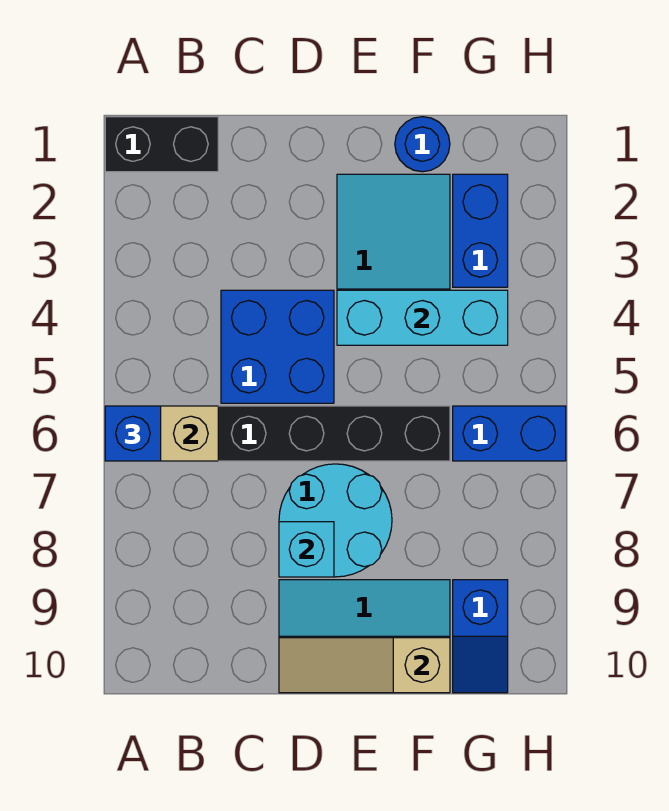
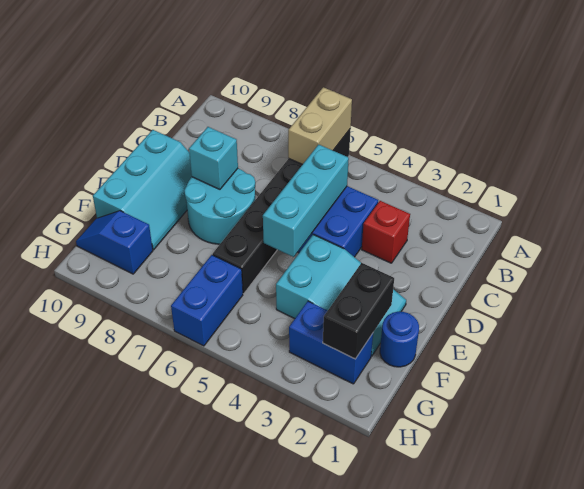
black 1x2 brick [105,117,218,172] -> black 1x2 brick moved to [323,263,394,359]
blue 1x1 brick [105,406,161,461] -> none
none -> red 1x1 brick [362,201,410,263]
tan 1x3 slope [279,638,450,693] -> none
cyan 1x3 brick [337,290,508,345] -> cyan 1x3 brick moved to [263,145,349,257]

